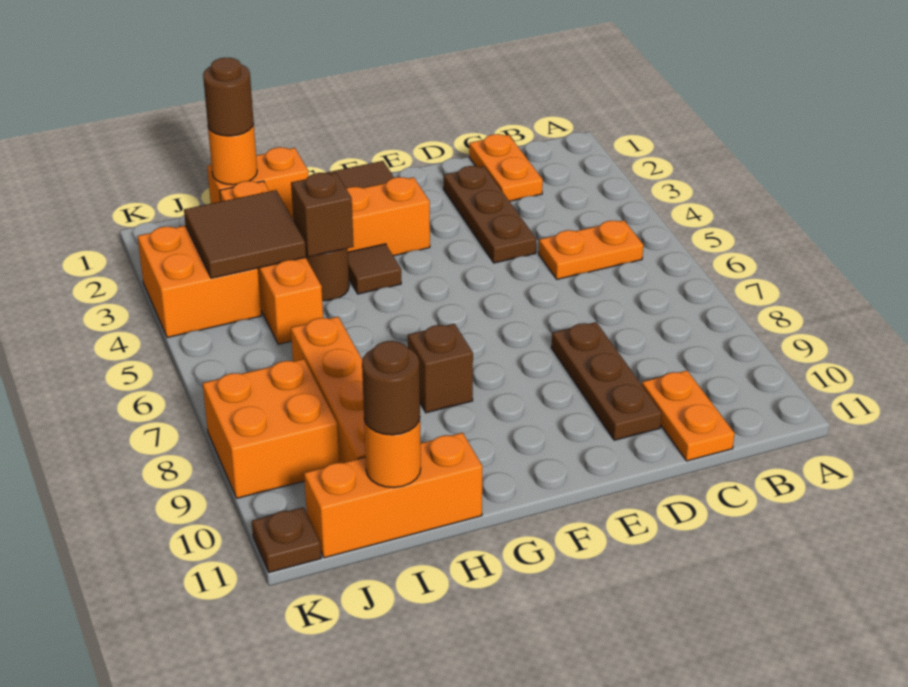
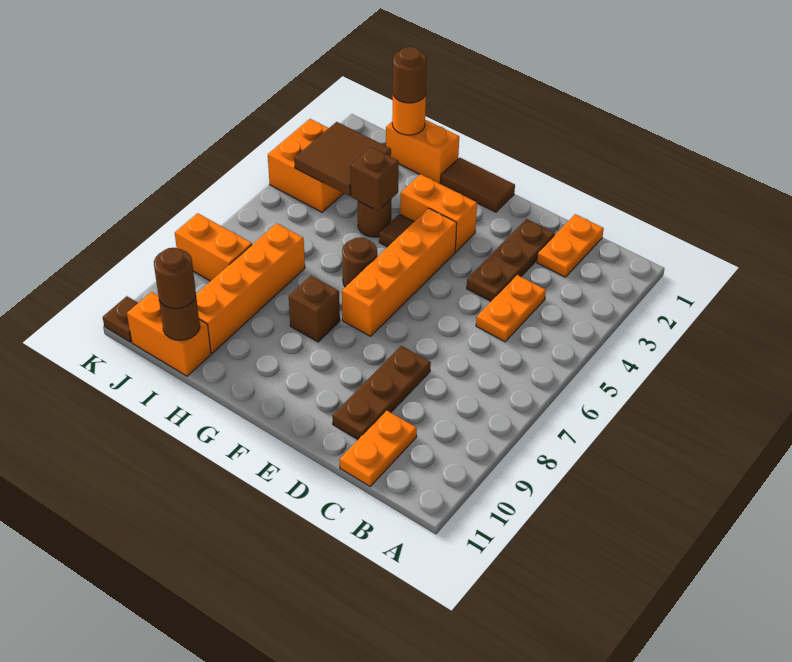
orange 1x2 plate [539,220,643,279] -> orange 1x2 plate turned to [476,275,546,342]
none -> brown 1x1 round brick [342,237,377,287]
orange 1x3 brick [304,433,482,558] -> orange 1x2 brick [127,292,211,376]
orange 1x4 brick [220,181,323,344] -> orange 1x4 brick moved to [342,208,457,336]
orange 1x1 round brick [364,419,421,488] -> brown 1x1 round brick [159,297,200,340]
orange 2x2 brick [203,359,339,498] -> orange 1x2 brick [175,213,252,281]

